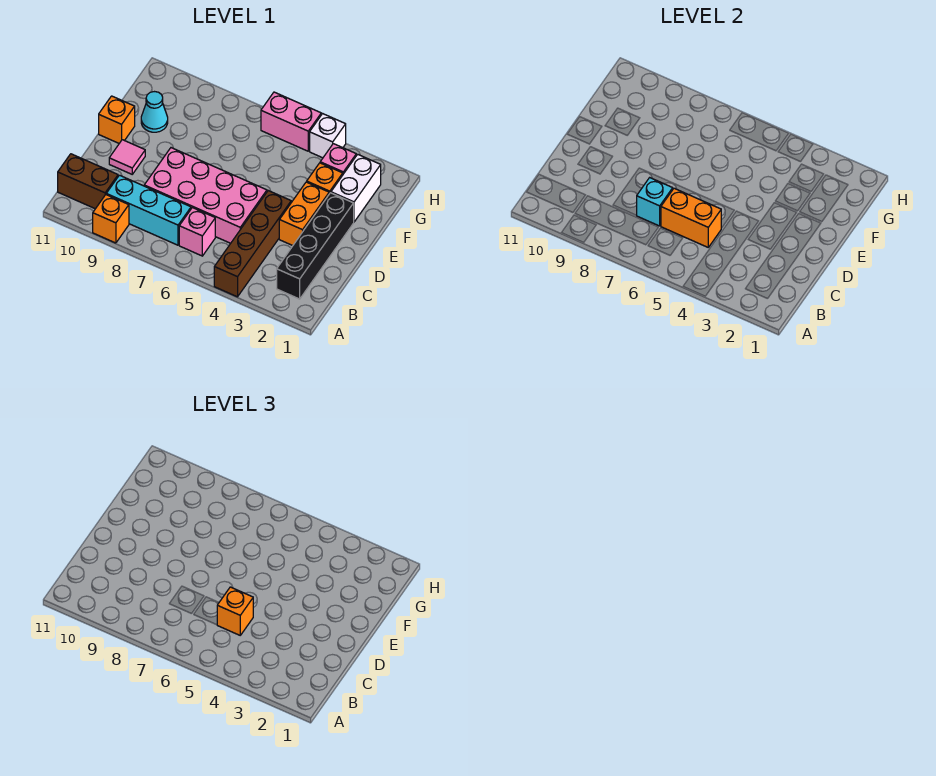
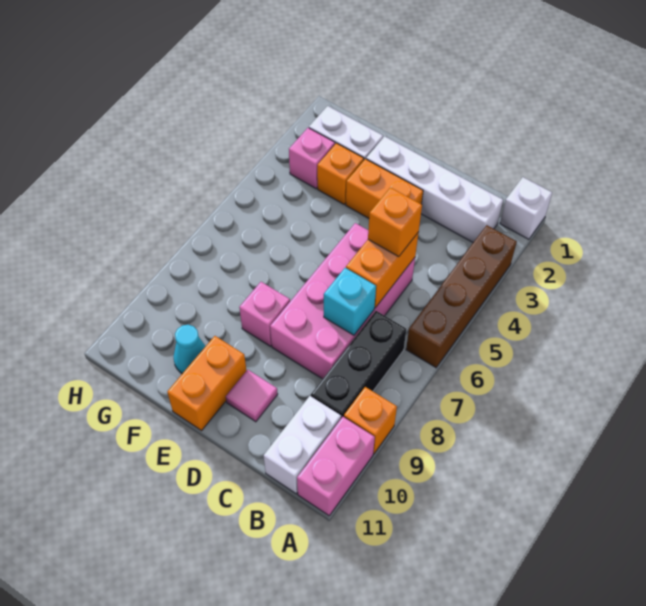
brown 1x4 brick [214,191,291,297] -> brown 1x4 brick turned to [406,225,517,367]
black 1x4 brick [277,193,354,299] -> white 1x4 brick [366,136,503,242]
pink 1x1 brick [179,208,215,256] -> pink 1x1 brick moved to [239,282,290,346]
cyan 1x3 brick [106,175,191,245] -> black 1x3 brick [311,311,406,418]
brown 1x2 brick [58,154,118,209] -> white 1x2 brick [264,396,341,494]
orange 1x1 brick [99,96,135,143] -> orange 1x2 brick [167,336,247,431]
white 1x1 brick [310,114,346,158] -> white 1x1 brick moved to [500,177,552,239]
pink 1x2 brick [261,92,321,151] -> pink 1x2 brick moved to [297,417,375,516]

